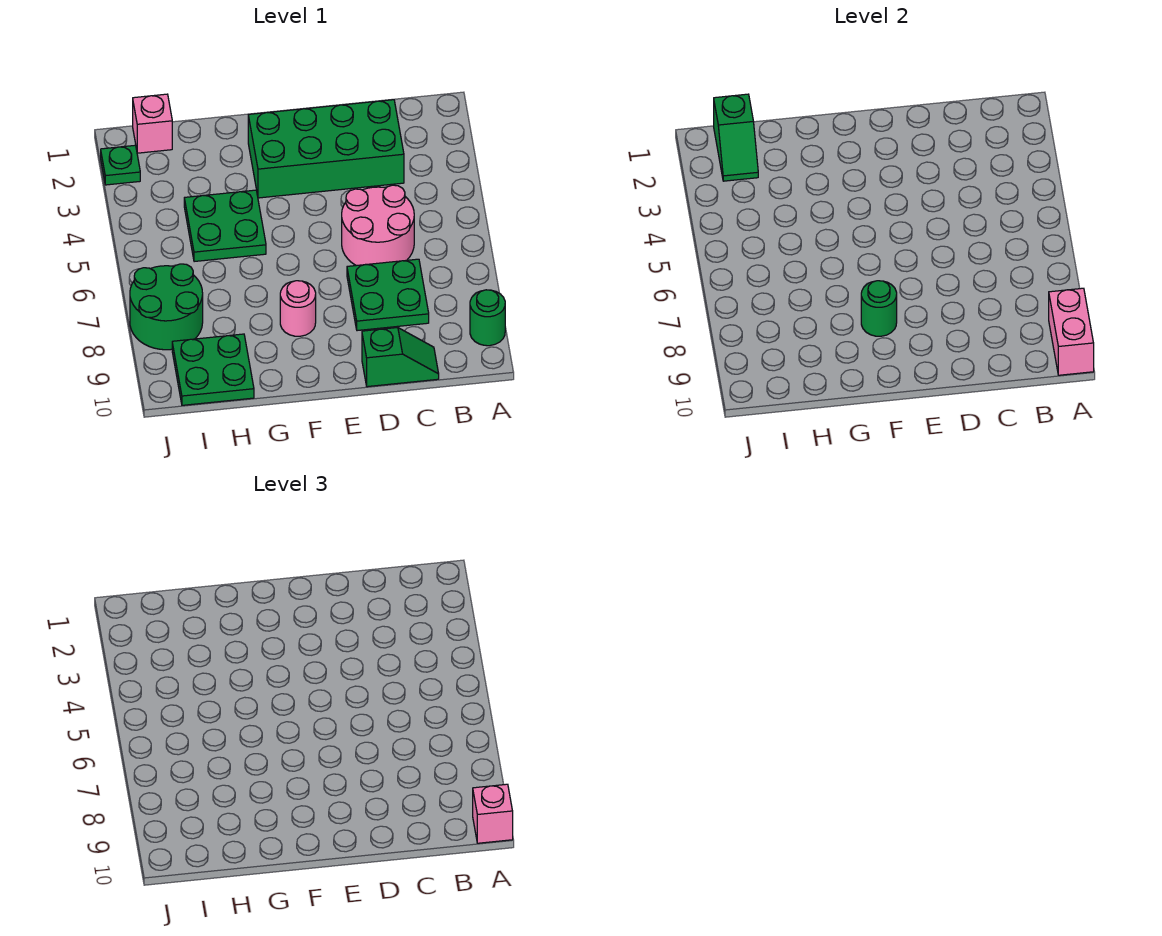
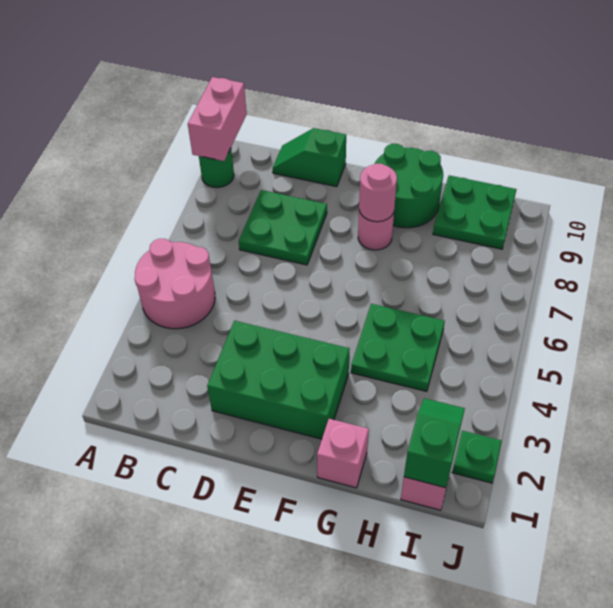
pink 1x1 brick [473,784,513,843] -> pink 1x1 brick moved to [317,419,369,488]
green 2x4 brick [248,100,404,198] -> green 2x3 brick [207,321,349,439]
pink 2x2 round brick [342,185,414,266] -> pink 2x2 round brick moved to [135,239,215,329]
green 1x1 round brick [861,281,897,336] -> pink 1x1 round brick [359,164,397,222]
green 2x2 round brick [130,264,203,350] -> green 2x2 round brick moved to [375,144,443,228]

